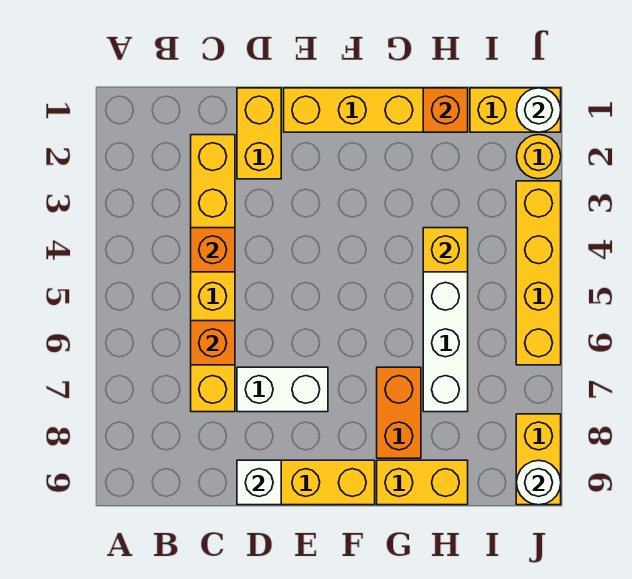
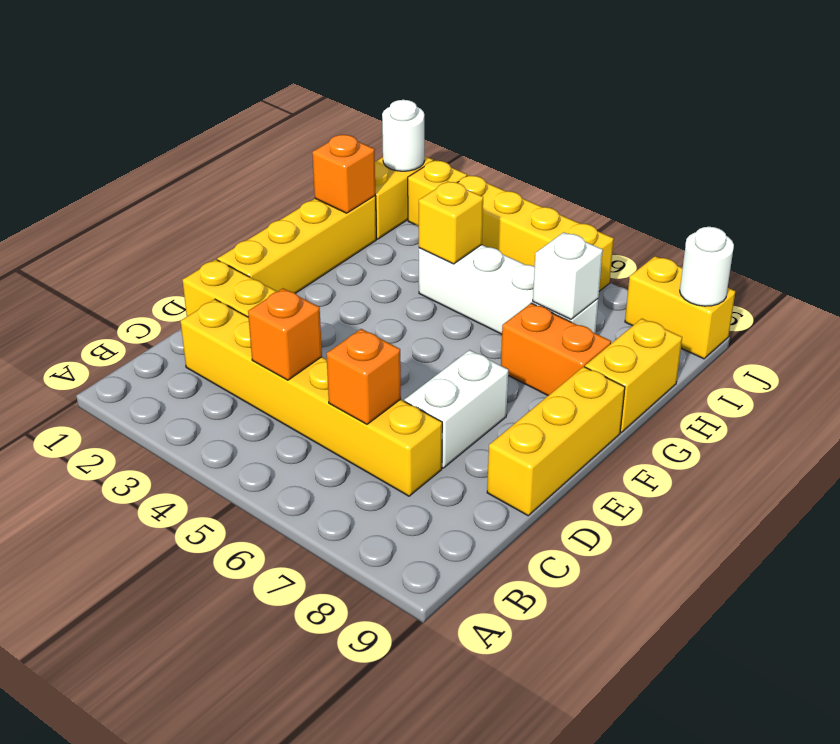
white 1x1 brick [237,460,281,505] -> white 1x1 brick moved to [533,232,603,319]
yellow 1x1 round brick [517,135,561,179] -> yellow 1x1 brick [408,160,467,226]

